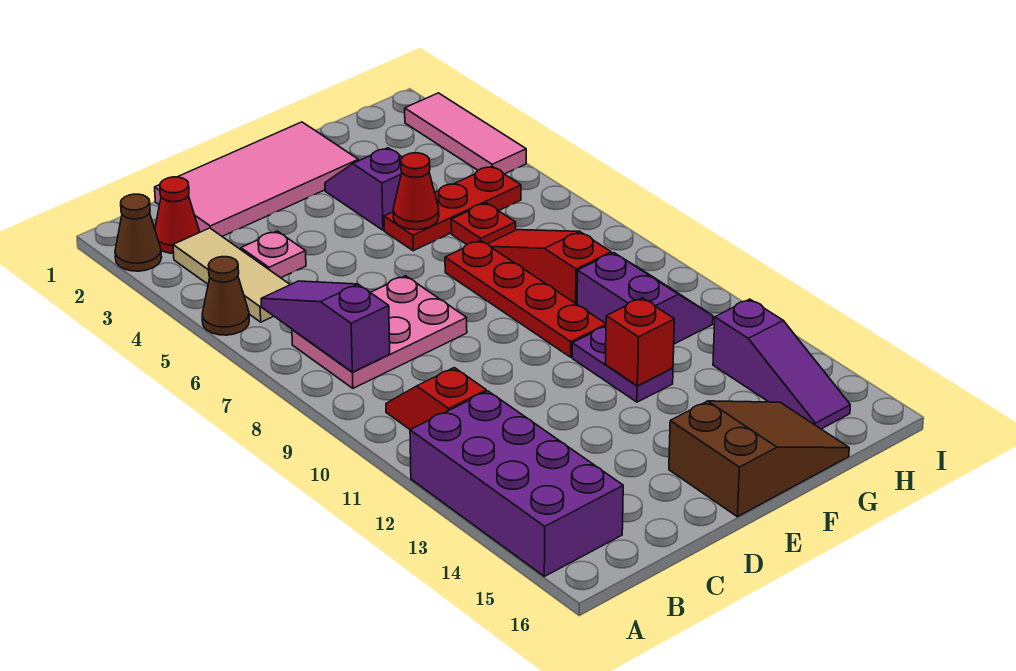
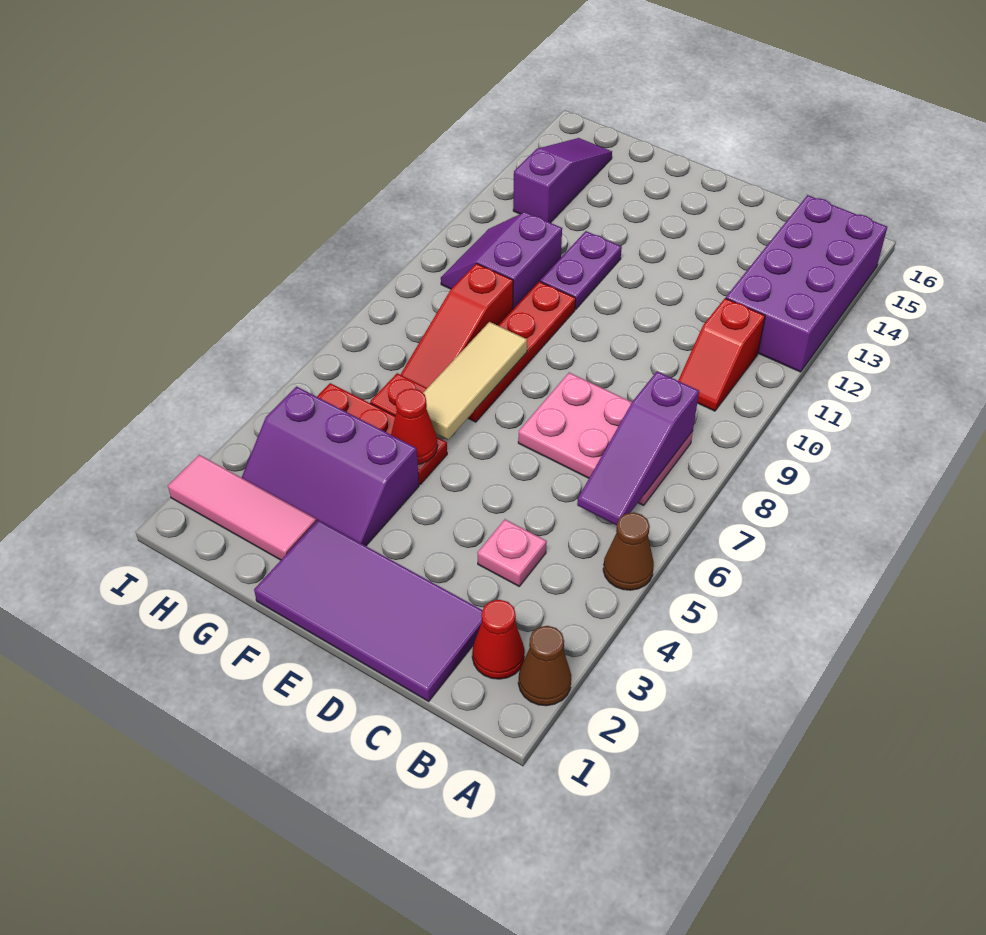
tan 1x3 tile [173,228,290,322] -> tan 1x3 tile moved to [423,322,527,440]
pink 2x4 tile [155,122,358,236] -> purple 2x4 tile [254,520,483,701]
brown 2x3 slope [669,401,849,517] -> none
purple 1x2 slope [325,148,402,230] -> purple 2x3 slope [242,387,419,546]
red 1x1 brick [605,298,674,386] -> none
pink 1x3 tile [405,93,526,174] -> pink 1x3 tile turned to [168,455,317,560]

